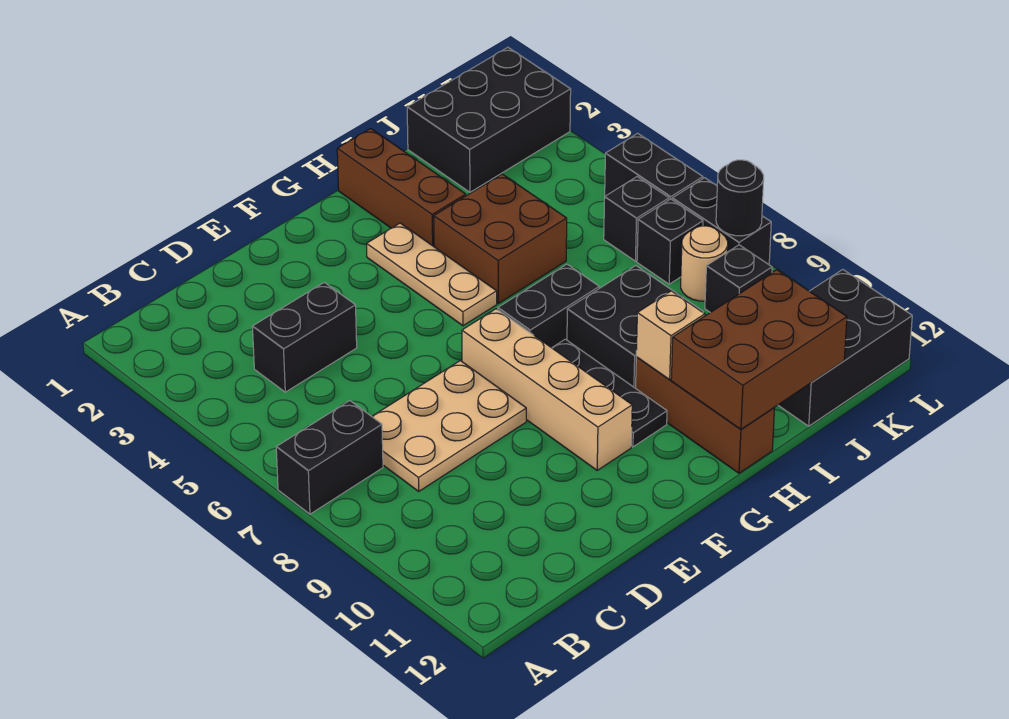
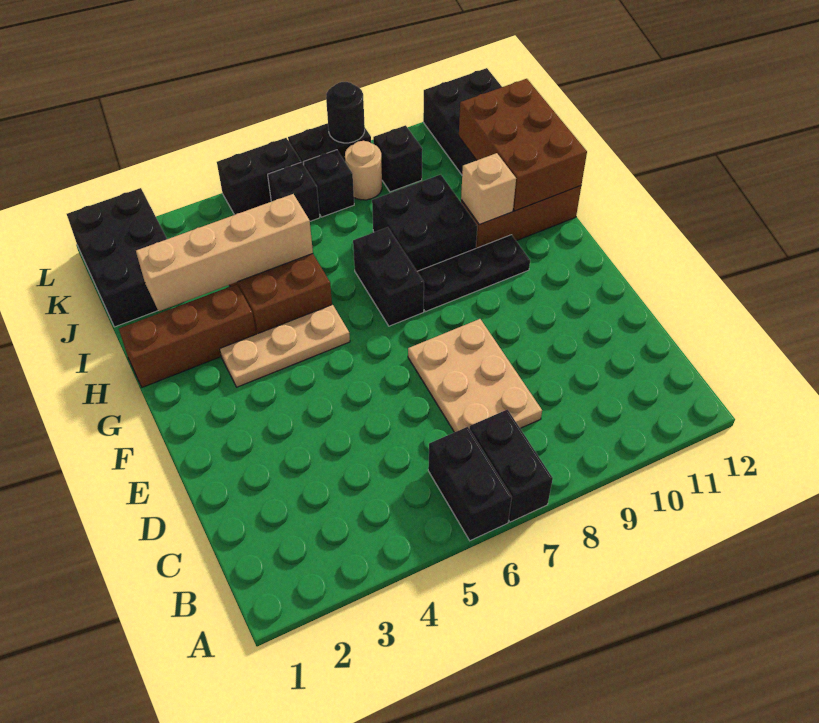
black 1x2 brick [252,282,357,392] -> black 1x2 brick moved to [428,427,512,541]
tan 1x4 brick [462,309,632,470] -> tan 1x4 brick moved to [136,194,313,311]

